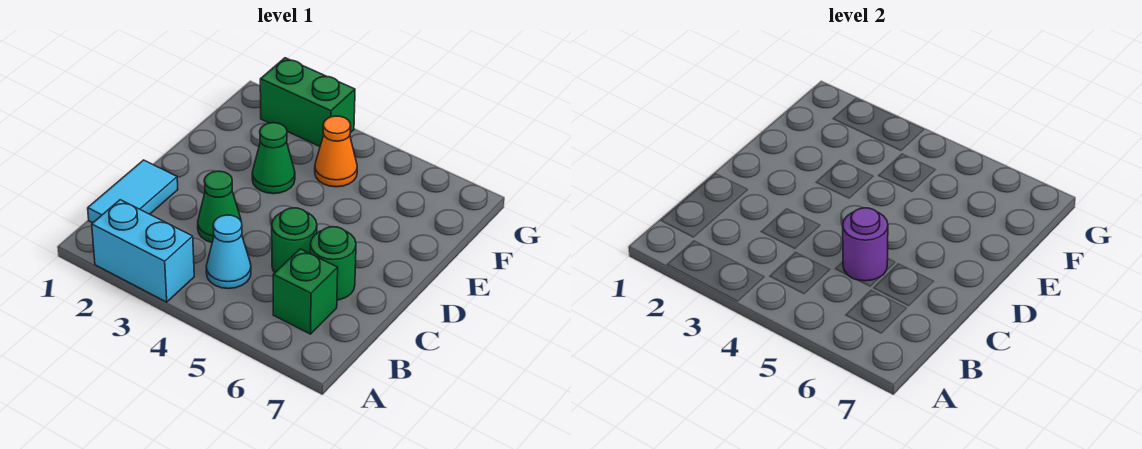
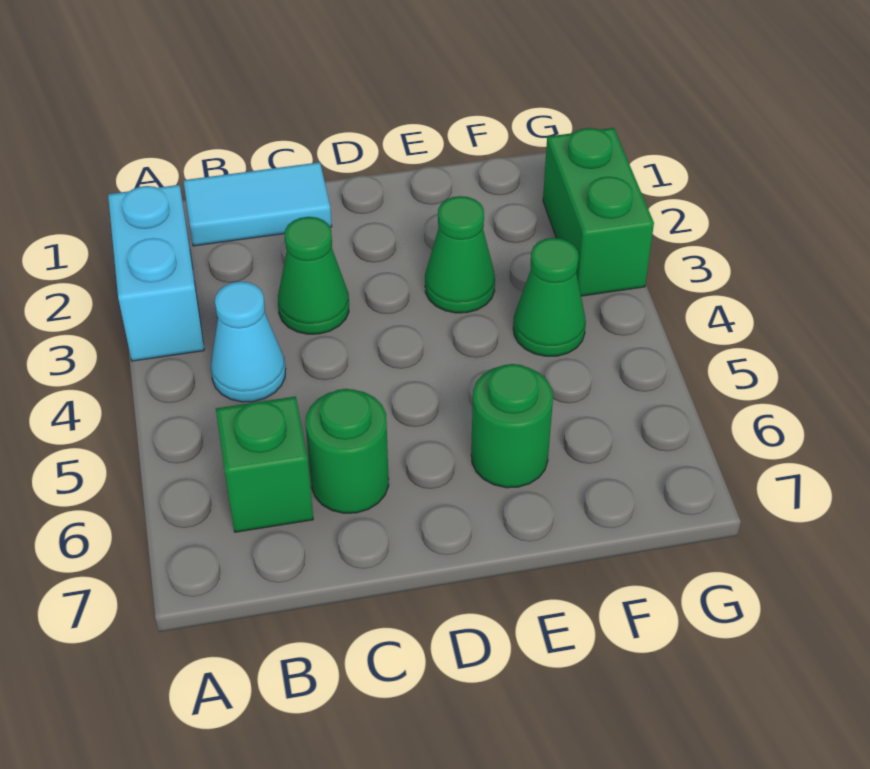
green 1x1 round brick [272,208,317,272] -> green 1x1 round brick moved to [471,364,553,488]
purple 1x1 round brick [843,208,888,281] -> none
orange 1x1 cone [315,116,357,187] -> green 1x1 cone [513,238,586,356]

